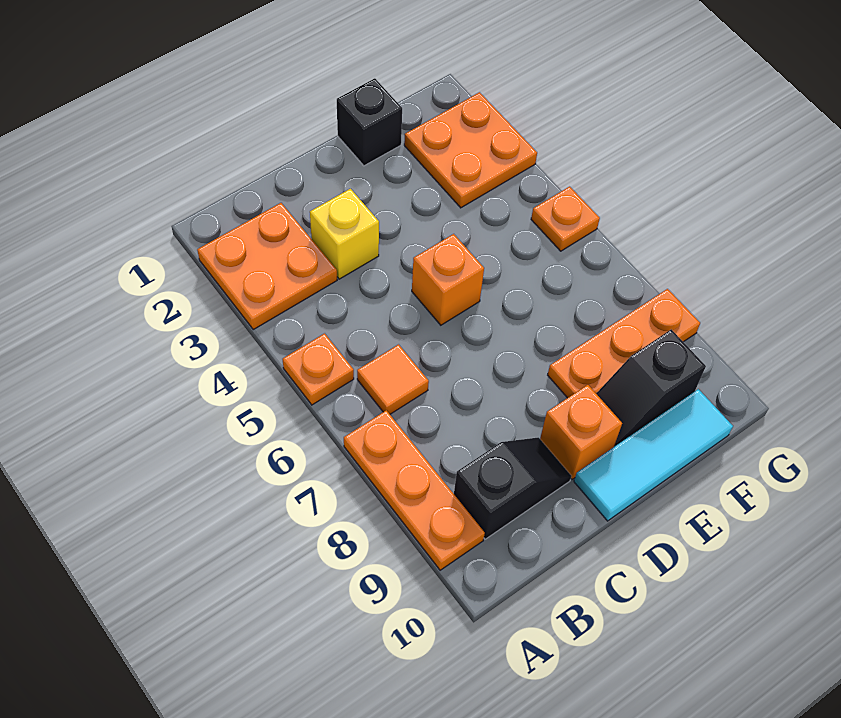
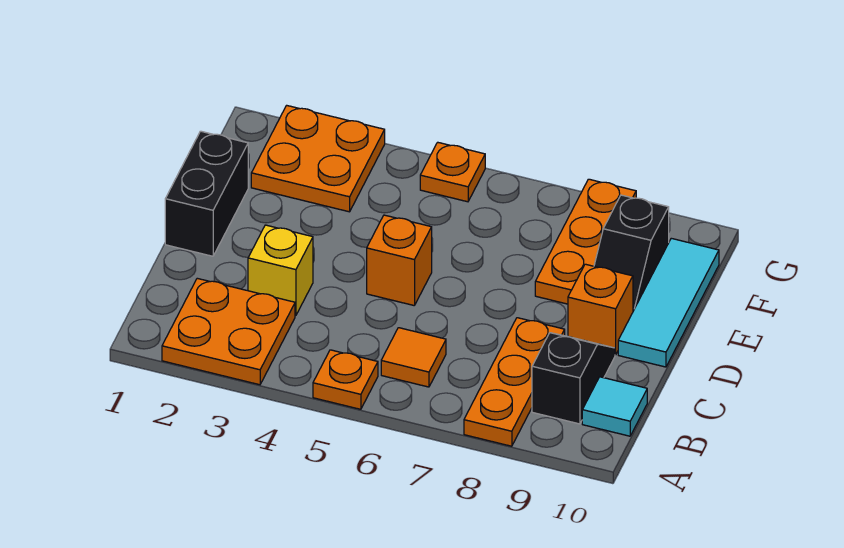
orange 1x3 plate [344,410,485,570] -> orange 1x3 plate turned to [464,318,565,446]
none -> cyan 1x1 tile [582,377,647,436]
black 1x1 brick [337,78,402,166] -> black 1x2 brick [165,131,248,256]

